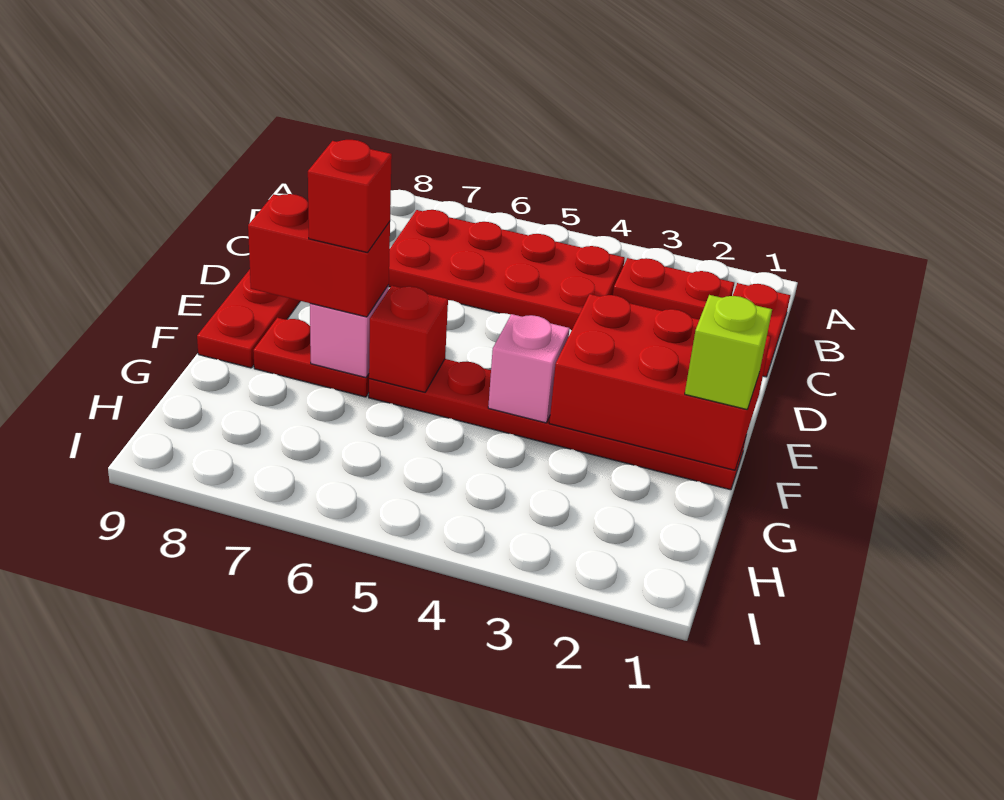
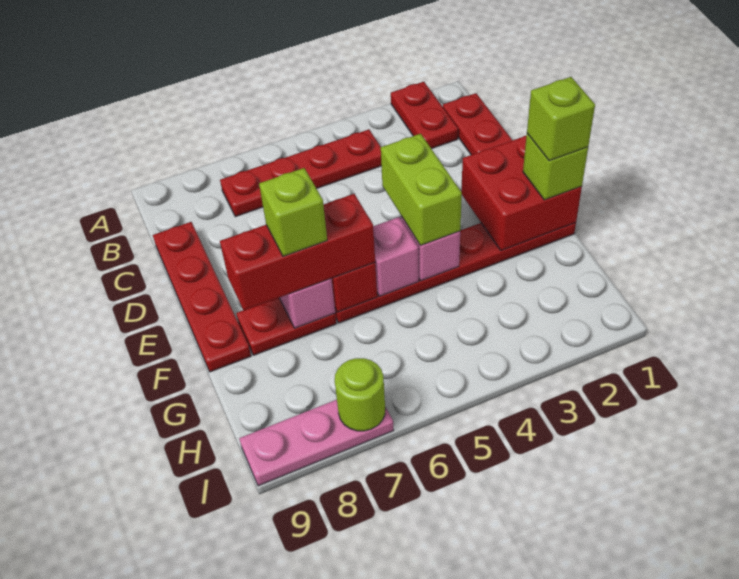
red 1x2 plate [613,258,734,320] -> red 1x2 plate turned to [391,82,458,149]
red 2x4 plate [389,210,625,330] -> red 1x4 plate [220,129,382,217]
red 2x3 brick [549,294,771,470] -> red 2x2 brick [461,135,582,251]
none -> lime 1x2 brick [381,134,462,246]
none -> lime 1x1 brick [527,77,595,161]
none -> pink 1x1 brick [373,217,419,296]
red 1x2 brick [248,194,390,317] -> red 1x3 brick [220,194,375,311]
red 1x1 brick [308,140,392,253] -> lime 1x1 brick [259,168,327,256]
none -> pink 1x3 plate [239,400,394,486]
none -> lime 1x1 round brick [335,358,385,431]

